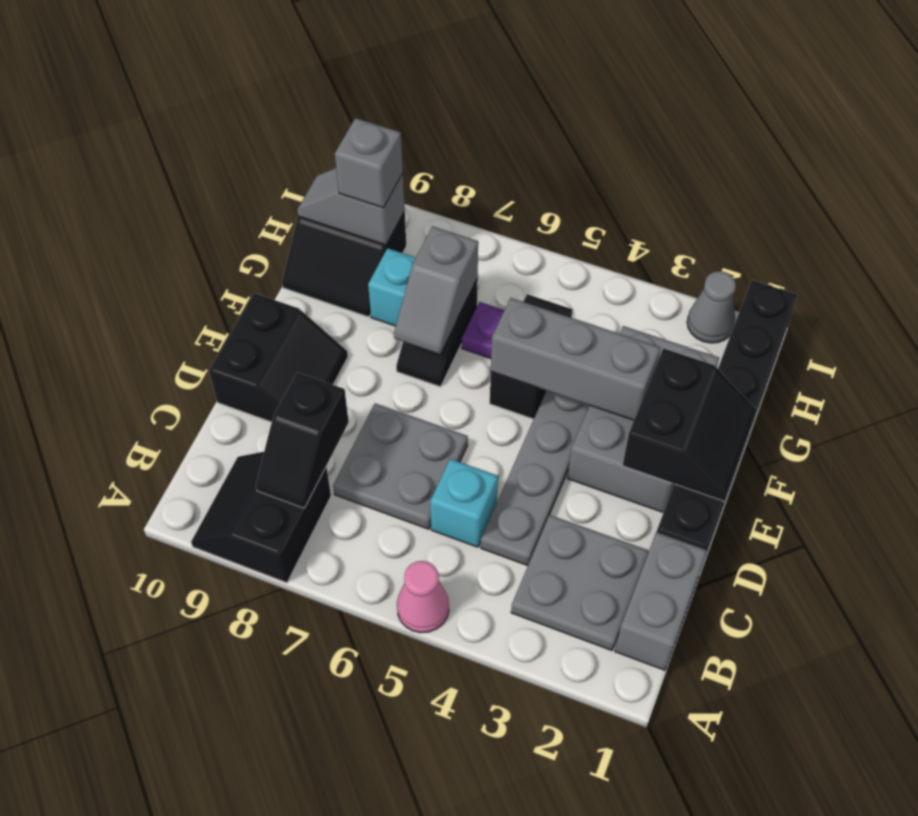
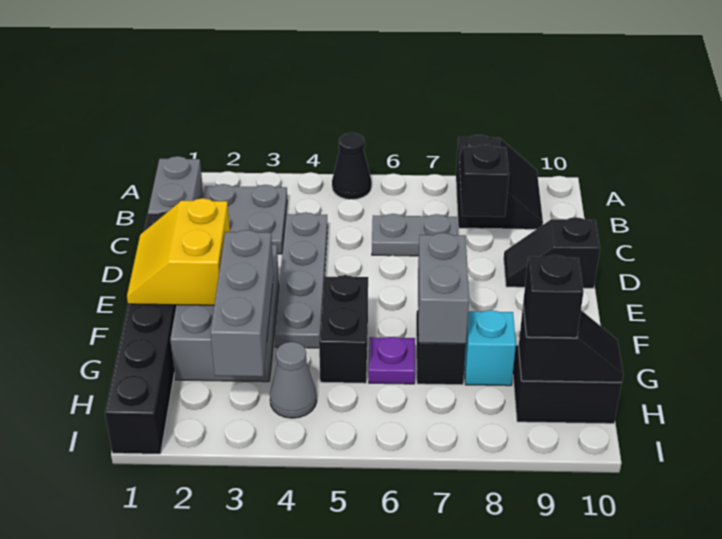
pink 1x1 cone [397,561,449,633] -> black 1x1 cone [332,133,372,199]
cyan 1x1 brick [430,459,498,547] -> none
grey 2x2 plate [333,403,468,529] -> grey 1x2 plate [372,214,458,256]
black 2x2 slope [209,293,348,422] -> black 1x2 slope [504,217,600,288]
black 2x2 slope [623,348,757,501] -> yellow 2x2 slope [127,198,230,305]
grey 1x3 brick [491,298,660,420] -> grey 1x3 brick turned to [210,230,274,377]
grey 1x2 slope [394,226,478,354] -> grey 1x2 brick [418,233,469,344]
grey 1x2 slope [297,168,405,245] -> black 1x2 slope [518,306,623,382]
grey 1x1 brick [335,118,403,208] -> black 1x1 brick [523,255,584,338]
grey 1x1 cone [687,271,736,343] -> grey 1x1 cone moved to [270,342,317,418]

